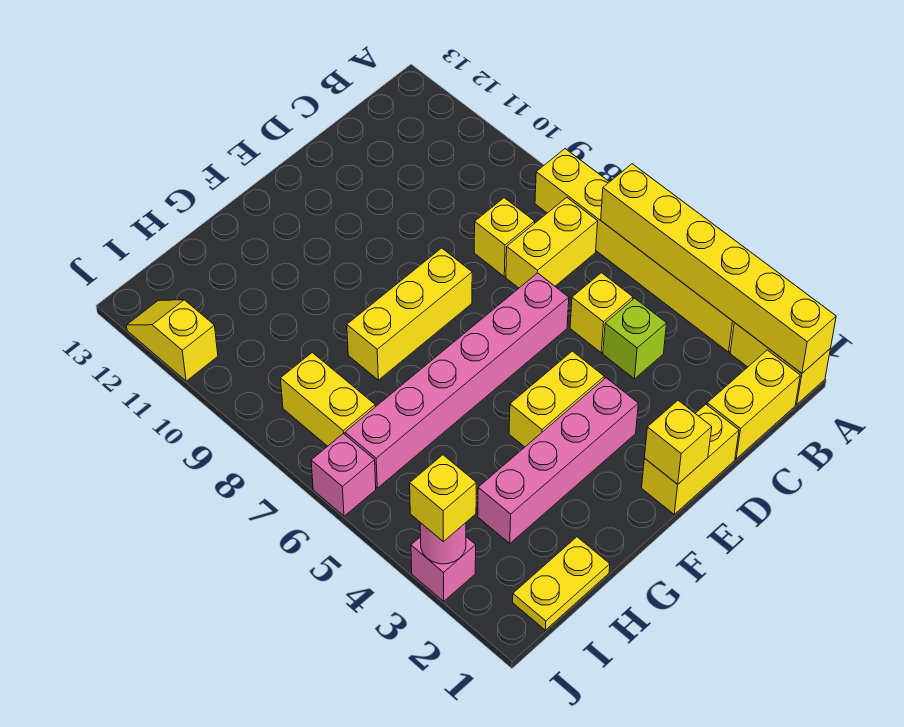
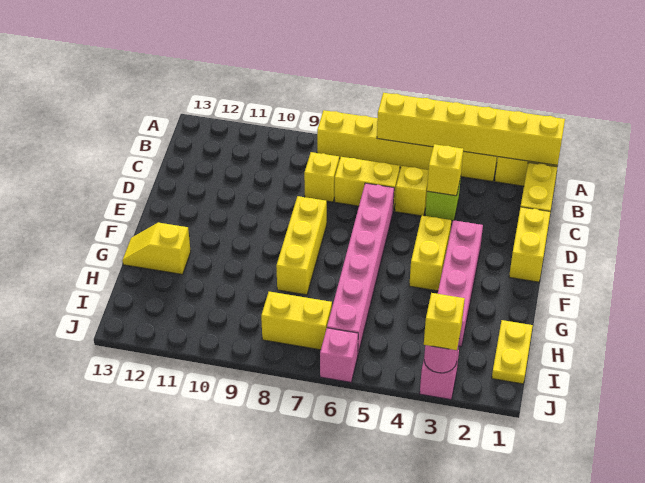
yellow 1x2 brick [506,197,598,288] -> yellow 1x2 brick turned to [335,157,400,210]
yellow 1x1 brick [644,400,712,484] -> yellow 1x1 brick moved to [427,144,464,196]
yellow 1x2 slope [126,300,218,381] -> yellow 1x2 slope moved to [122,223,191,274]

